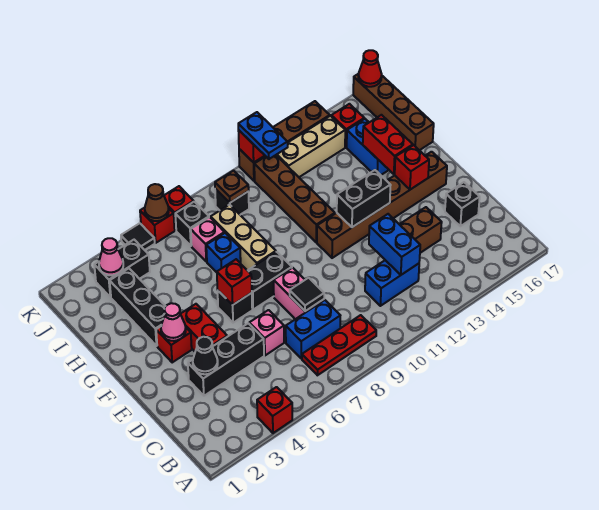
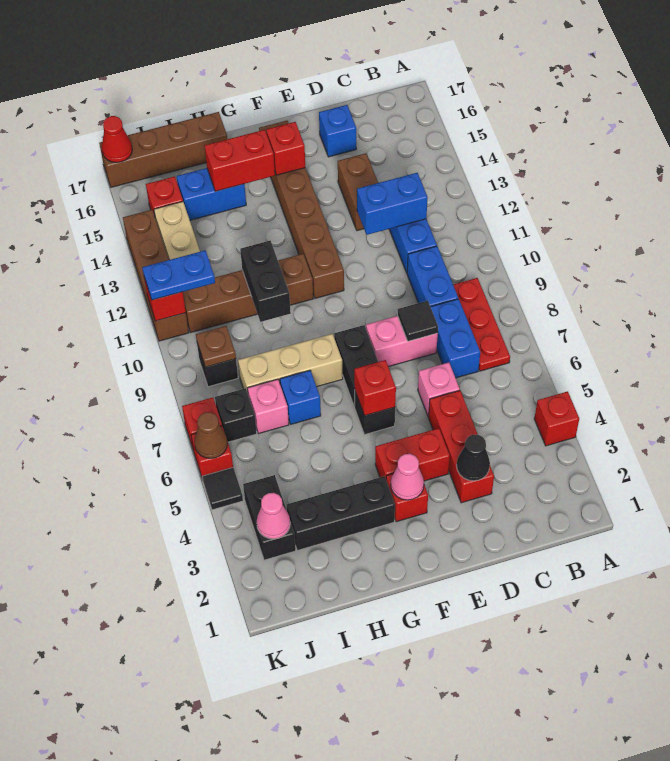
none -> blue 1x2 brick [407,246,458,307]
black 1x3 brick [188,323,264,396] -> red 1x3 brick [428,391,494,503]
black 1x1 brick [445,182,480,226] -> blue 1x1 brick [319,105,356,157]
black 1x2 brick [337,170,391,227] -> black 1x2 brick moved to [240,241,291,322]

